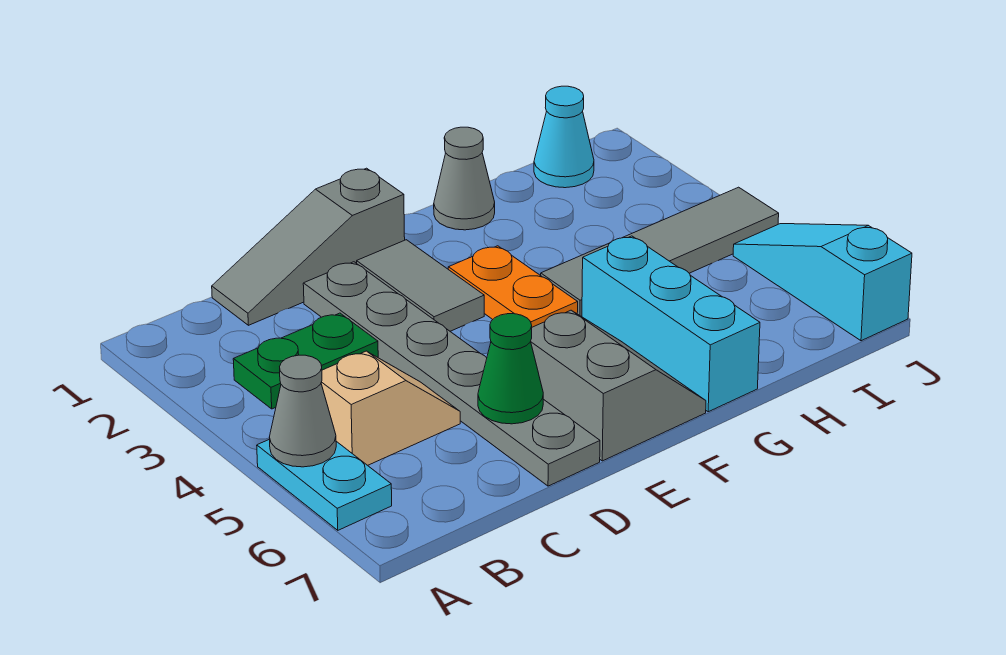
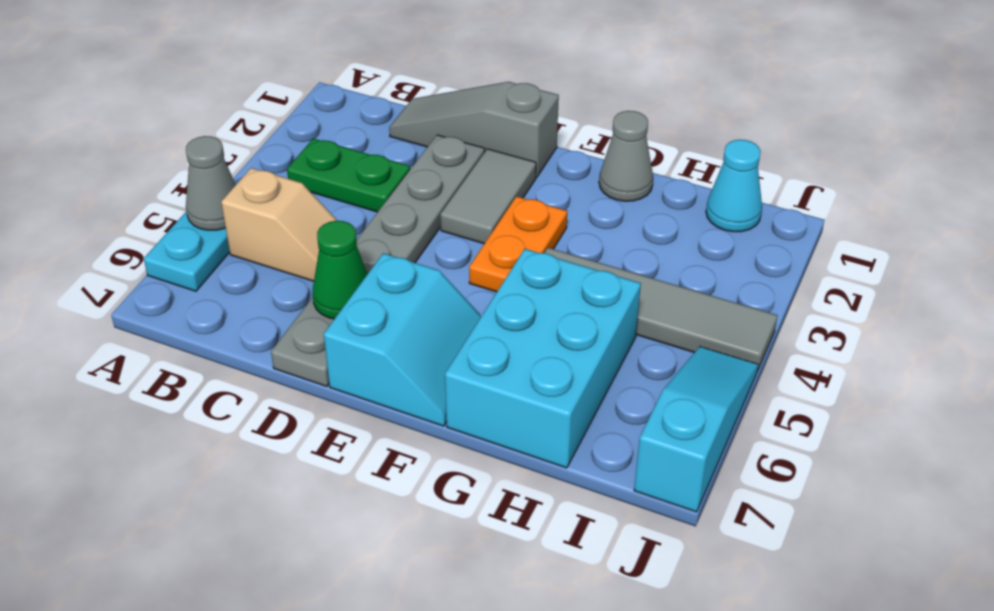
grey 2x2 slope [531,310,706,461] -> cyan 2x2 slope [324,253,481,426]
cyan 1x3 brick [582,236,760,412] -> cyan 2x3 brick [445,249,641,468]

